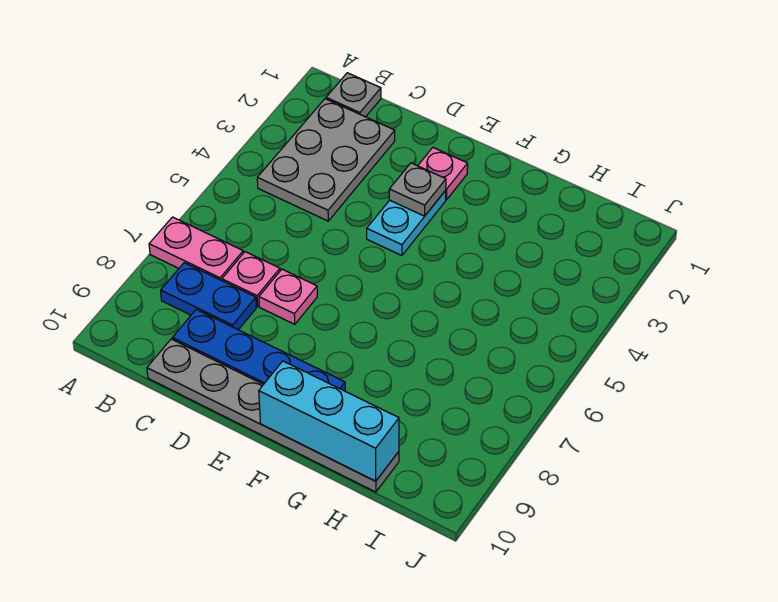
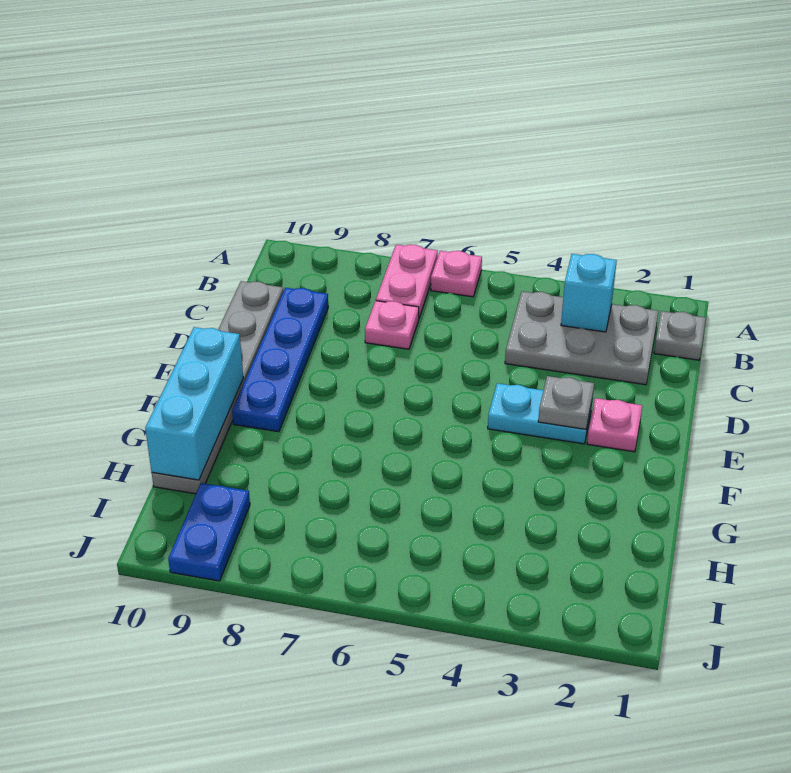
none -> cyan 1x1 brick [561,254,617,332]
blue 1x2 plate [161,263,257,330] -> blue 1x2 plate moved to [168,483,250,581]
pink 1x1 plate [259,269,317,324] -> pink 1x1 plate moved to [431,251,482,297]

